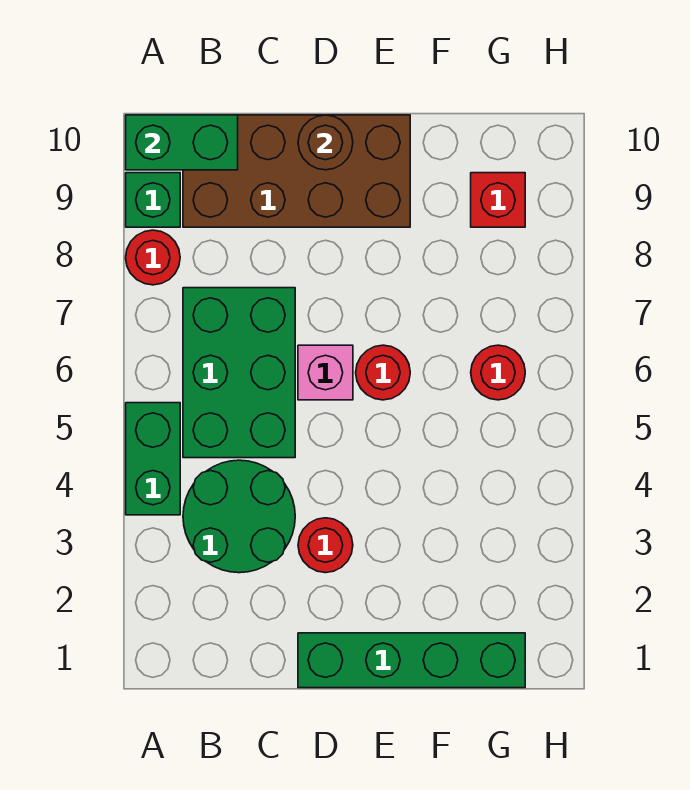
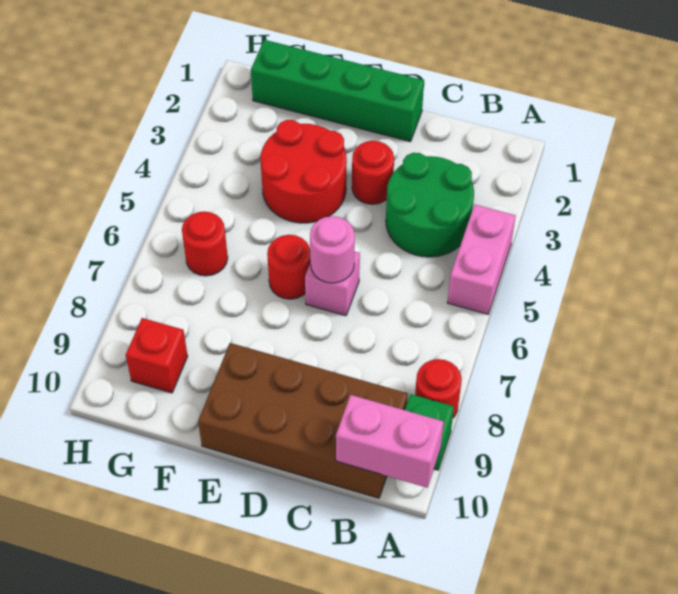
green 1x2 brick [126,403,180,515] -> pink 1x2 brick [447,205,516,314]
green 1x2 brick [126,115,238,170] -> pink 1x2 brick [336,395,444,488]
green 2x3 brick [183,288,295,458] -> none
none -> pink 1x1 round brick [310,216,355,283]
brown 1x1 round brick [298,115,353,170] -> none
none -> red 2x2 round brick [260,120,347,223]

